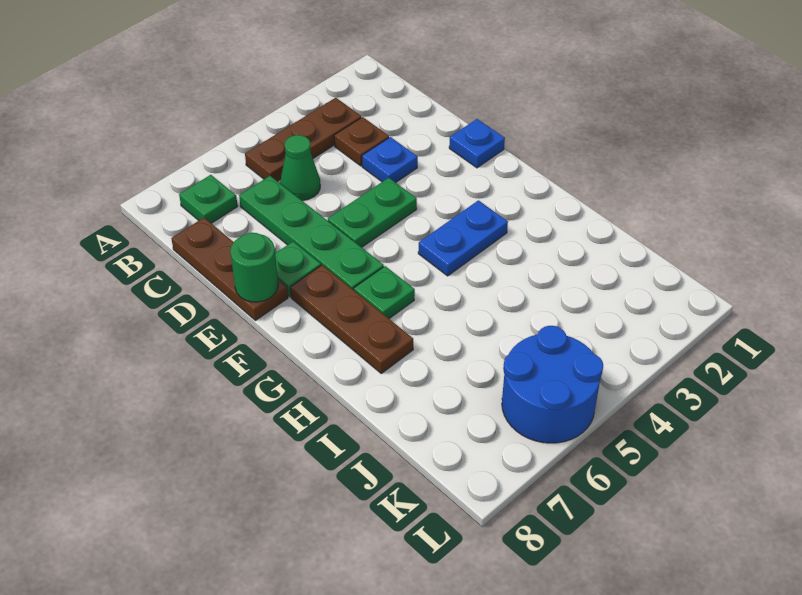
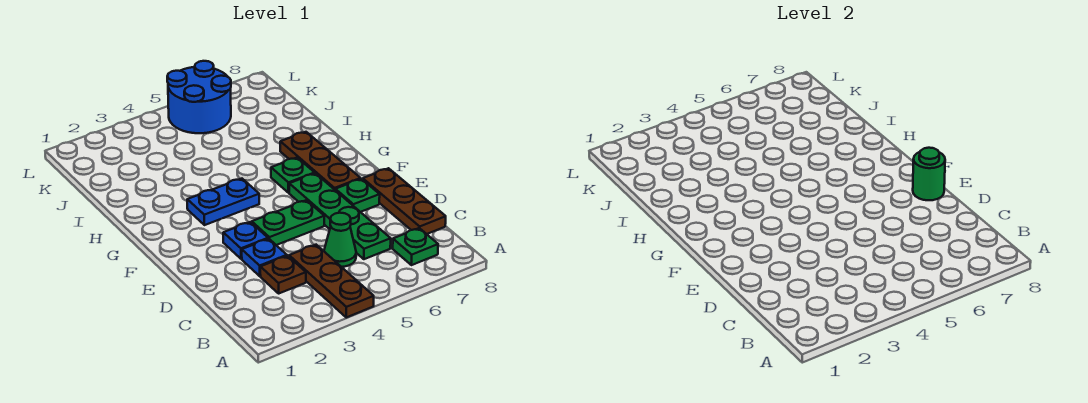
brown 1x3 plate [245,98,361,181] -> brown 1x3 plate turned to [289,245,374,317]
blue 1x1 plate [449,119,505,168] -> blue 1x1 plate moved to [223,222,268,259]

